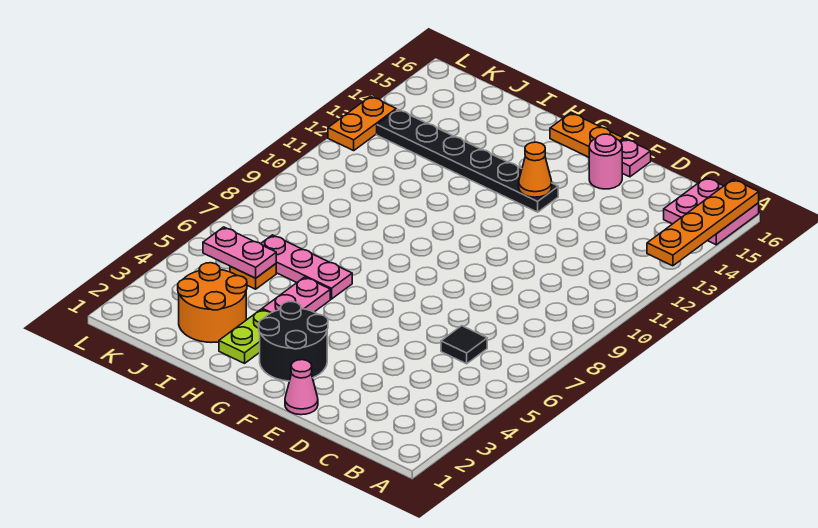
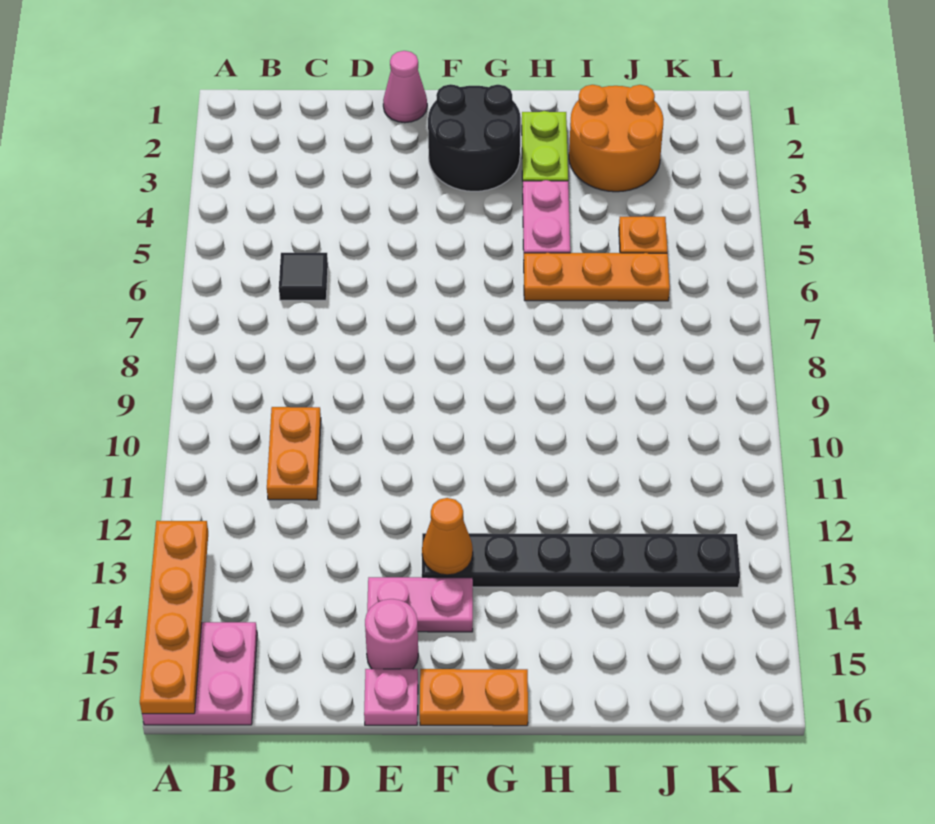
pink 1x3 plate [261,235,352,299] -> orange 1x3 plate [524,253,670,301]
pink 1x2 plate [203,227,276,278] -> pink 1x2 plate moved to [367,577,473,632]
orange 1x2 plate [328,96,396,151] -> orange 1x2 plate moved to [267,407,321,500]

